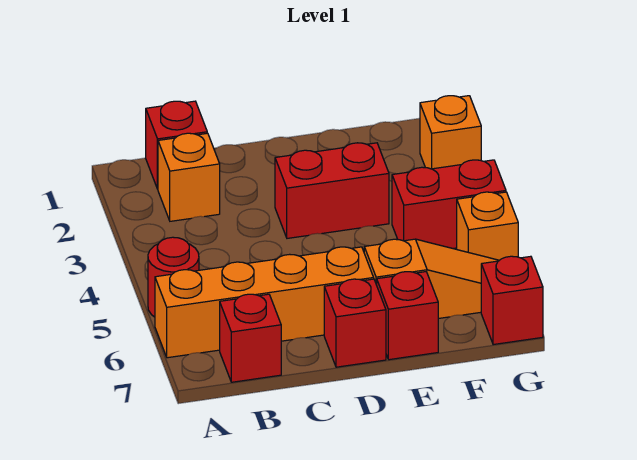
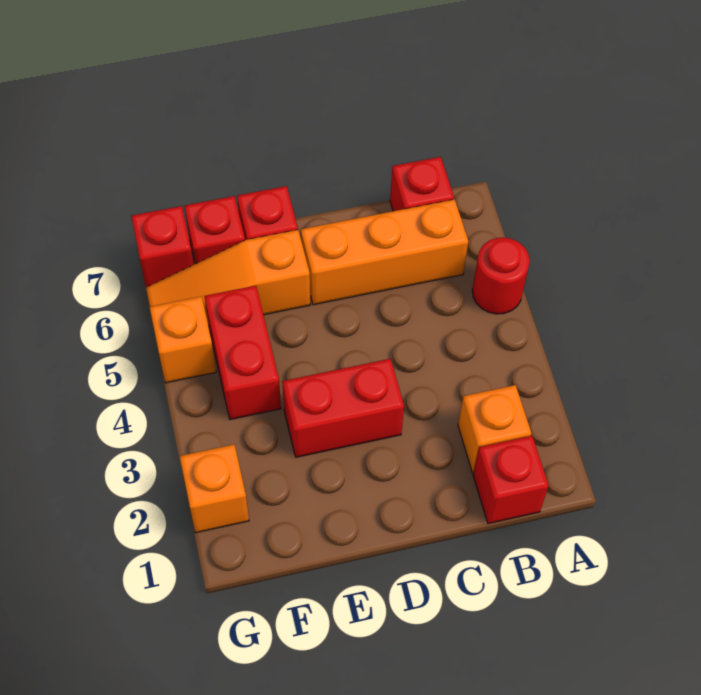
orange 1x4 brick [155,247,374,358] -> orange 1x3 brick [301,199,468,305]
red 1x1 brick [324,279,386,367] -> red 1x1 brick moved to [185,196,245,264]
red 1x2 brick [392,160,506,249] -> red 1x2 brick turned to [205,286,281,419]

